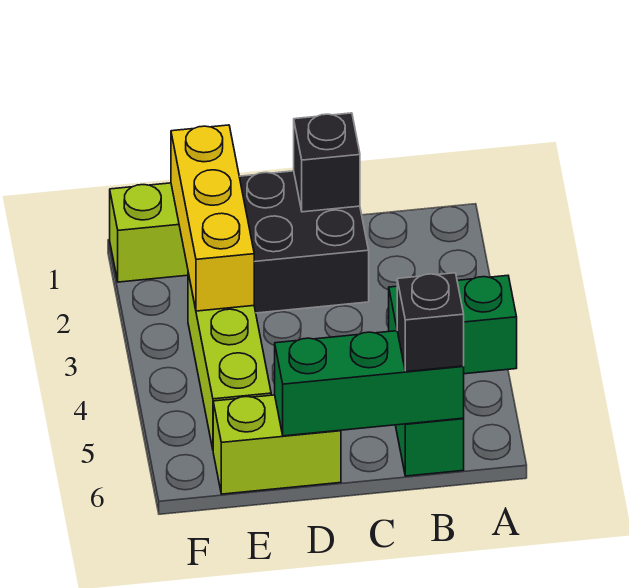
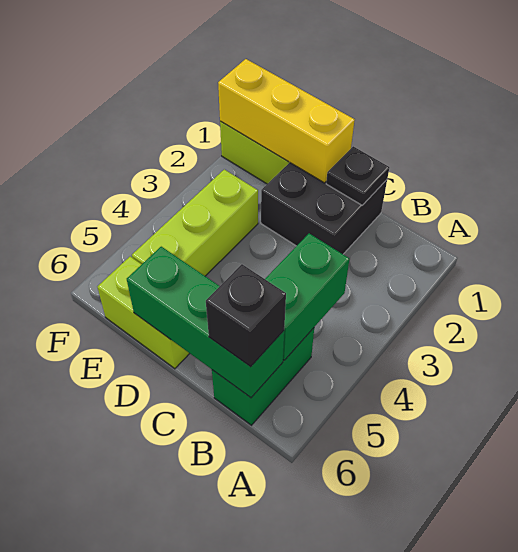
green 1x2 brick [389,275,517,374] -> green 1x2 brick turned to [265,233,349,360]
black 1x1 brick [294,113,360,212] -> black 1x1 plate [326,146,389,205]
yellow 1x3 brick [171,125,254,311] -> yellow 1x3 brick turned to [218,59,355,183]

